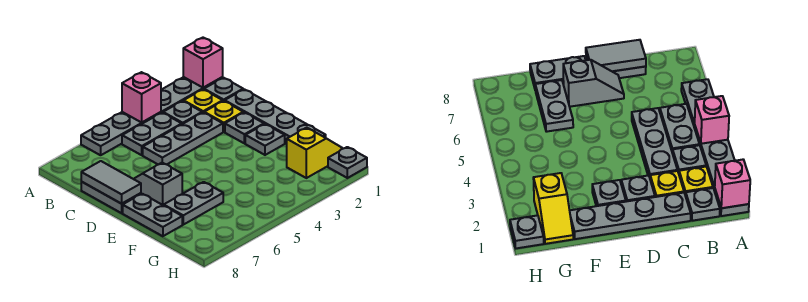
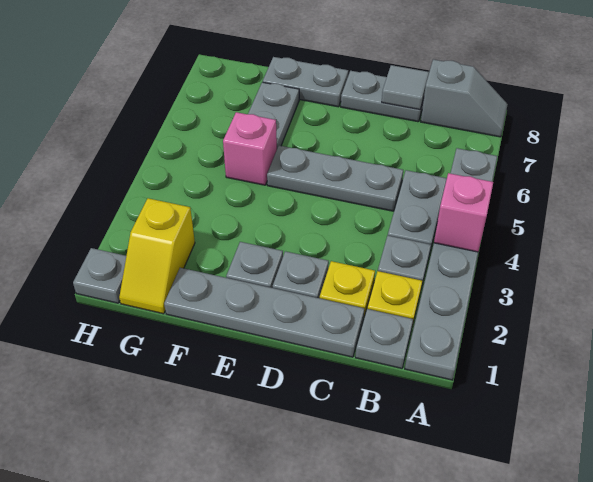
pink 1x1 brick [183,38,223,88] -> pink 1x1 brick moved to [223,112,277,185]
grey 1x3 plate [143,113,223,164] -> grey 1x3 plate turned to [267,146,403,211]
grey 1x2 tile [81,161,141,204] -> grey 1x1 tile [382,65,429,109]
grey 1x2 slope [134,163,182,205] -> grey 1x2 slope moved to [421,59,508,137]

